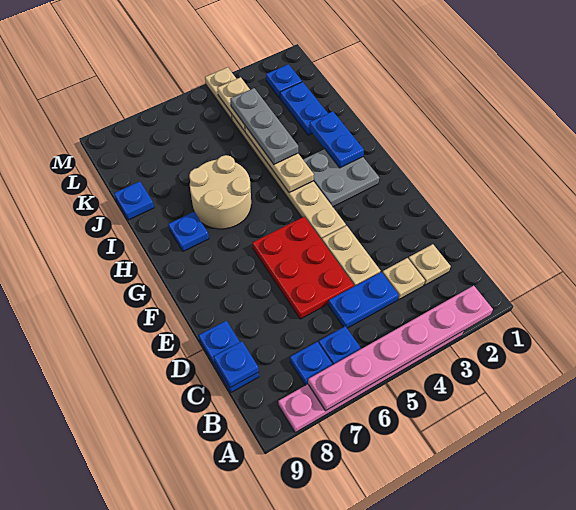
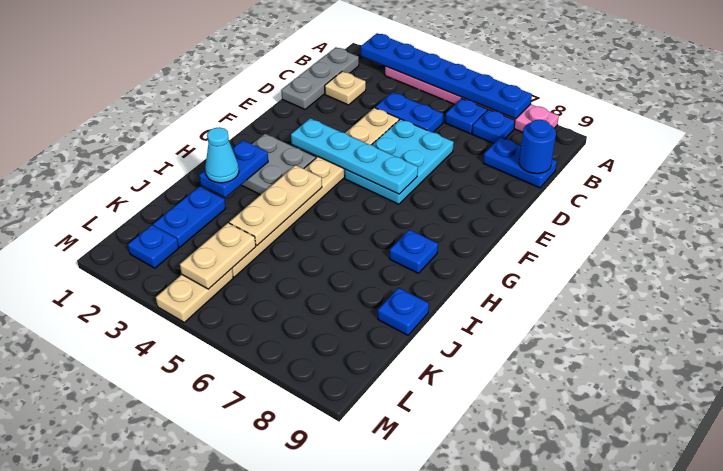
pink 1x6 plate [308,285,493,411] -> blue 1x6 plate [361,33,532,119]
tan 1x1 plate [382,258,425,300] -> none
blue 1x2 plate [199,321,259,392] -> blue 1x2 plate turned to [483,137,557,188]
blue 1x1 plate [214,341,259,388] -> blue 1x1 round brick [519,120,556,174]
red 2x3 plate [253,217,354,319] -> cyan 2x3 plate [345,119,454,204]
none -> cyan 1x4 plate [291,118,418,194]
tan 2x2 round brick [189,155,251,229] -> none
none -> cyan 1x1 cone [205,127,239,183]
grey 1x3 plate [230,88,298,164] -> grey 1x3 plate moved to [281,47,359,109]

